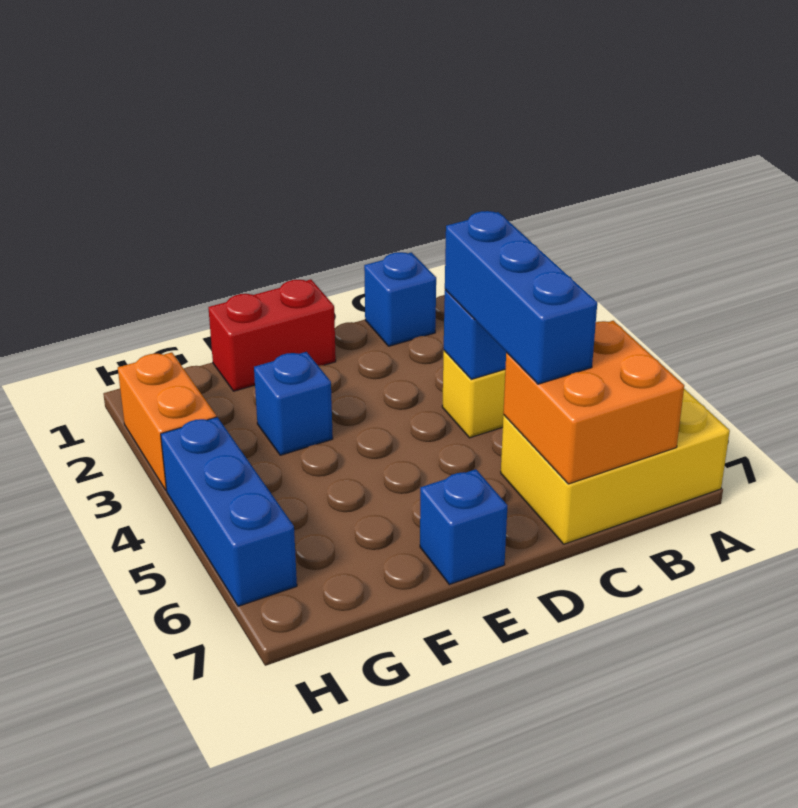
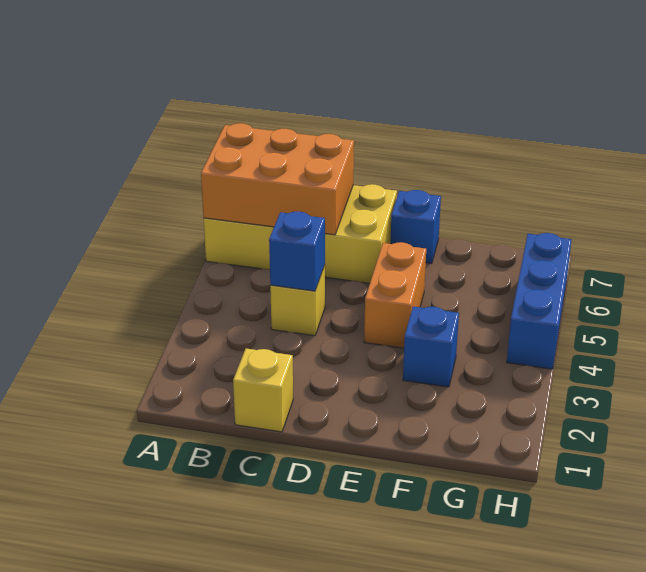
yellow 2x3 brick [501,389,730,544] -> yellow 2x4 brick [204,184,397,283]
orange 2x2 brick [503,321,684,484] -> orange 2x3 brick [201,123,354,235]
blue 1x1 brick [364,252,436,346] -> yellow 1x1 brick [233,349,293,432]
blue 1x3 brick [445,211,597,384] -> none
red 1x2 brick [208,279,336,391] -> none
orange 1x2 brick [118,352,216,491] -> orange 1x2 brick moved to [364,242,426,348]

